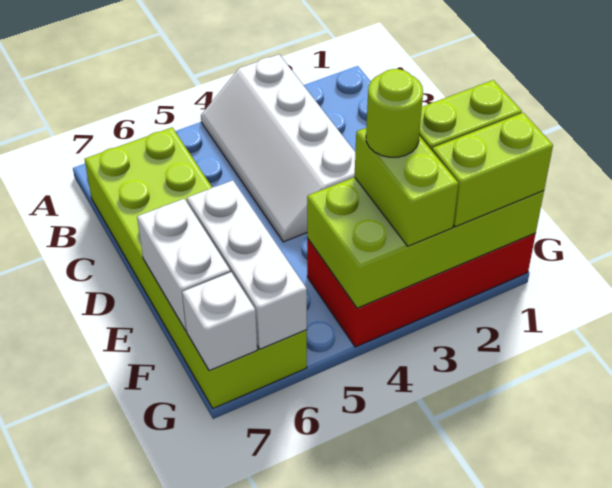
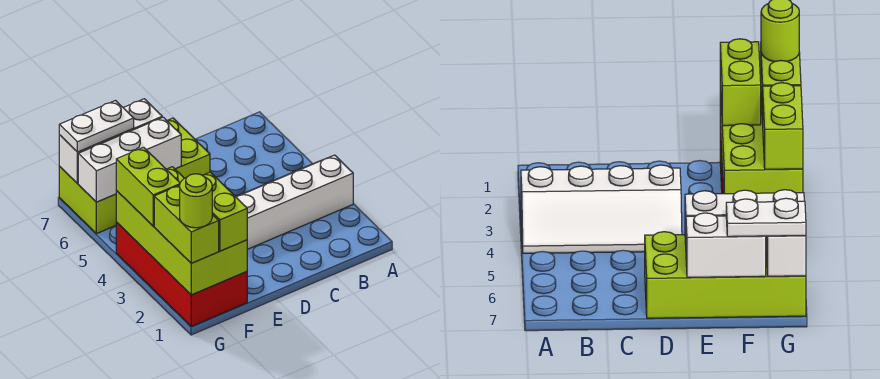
lime 2x6 brick [85,128,307,408] -> lime 2x4 brick [59,118,210,234]
lime 1x2 brick [355,128,458,246] -> lime 1x2 brick turned to [116,147,180,226]
lime 1x1 round brick [366,69,423,157] -> lime 1x1 round brick moved to [180,174,212,228]
none -> white 1x2 plate [59,101,134,152]

